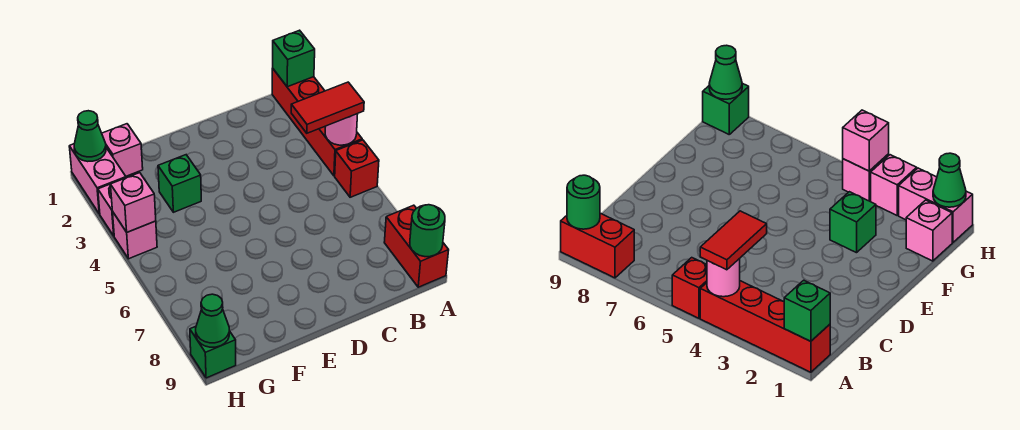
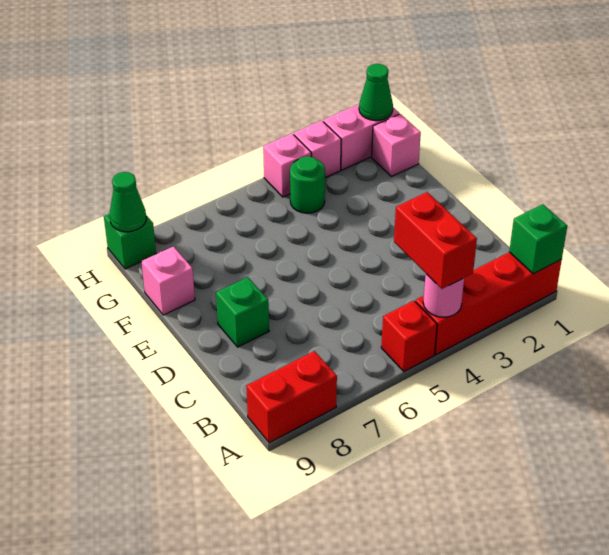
red 1x2 tile [291,82,364,133] -> red 1x2 brick [394,192,477,289]
green 1x1 round brick [410,205,445,257] -> green 1x1 round brick moved to [290,156,325,213]
green 1x1 brick [158,155,201,212] -> green 1x1 brick moved to [216,277,269,347]
pink 1x1 brick [111,173,156,232] -> pink 1x1 brick moved to [142,247,195,315]

